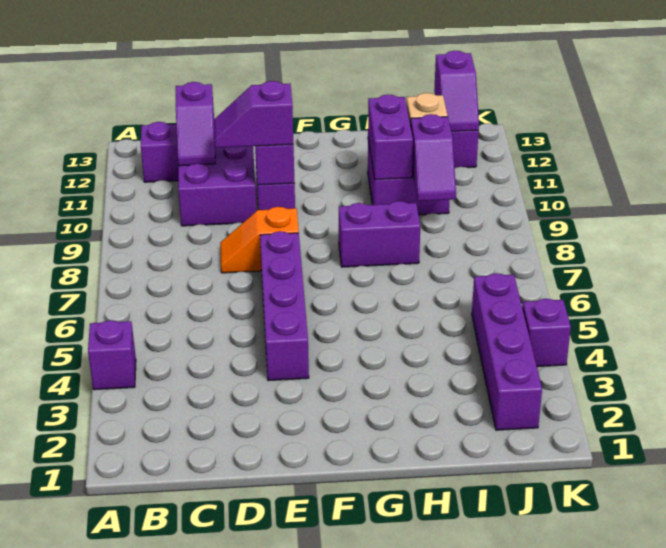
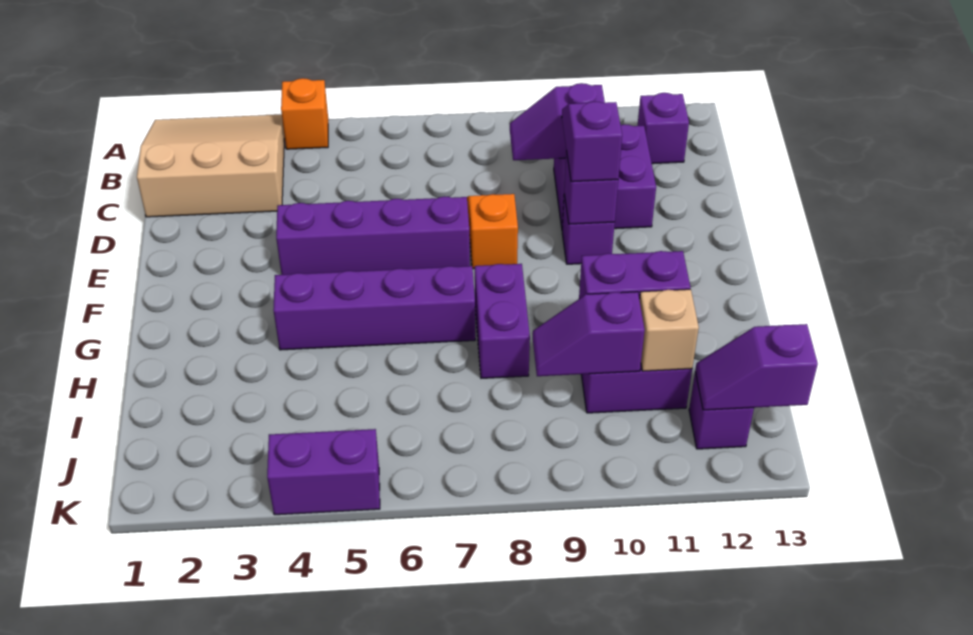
none -> tan 3x3 slope [137,115,285,217]
purple 1x1 brick [88,320,136,390] -> orange 1x1 brick [281,78,328,149]
purple 1x2 slope [176,82,215,166] -> purple 1x2 slope moved to [510,83,605,160]
purple 1x4 brick [472,273,542,430] -> purple 1x4 brick moved to [273,266,475,350]
purple 1x1 brick [522,299,571,367] -> purple 1x2 brick [267,429,380,515]

